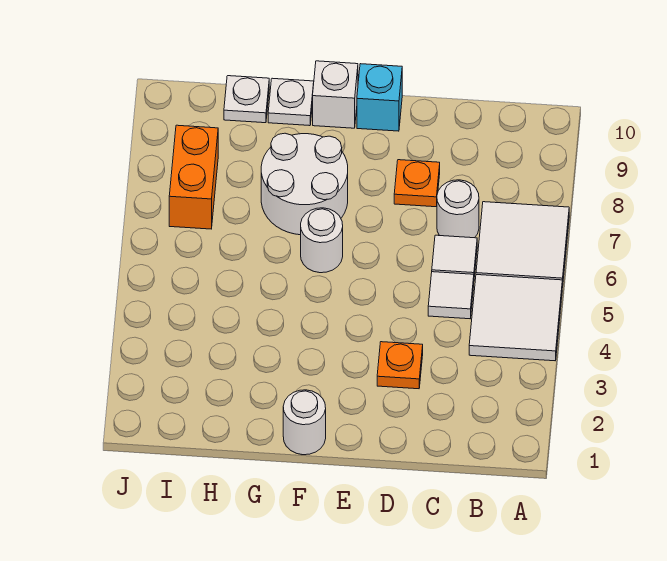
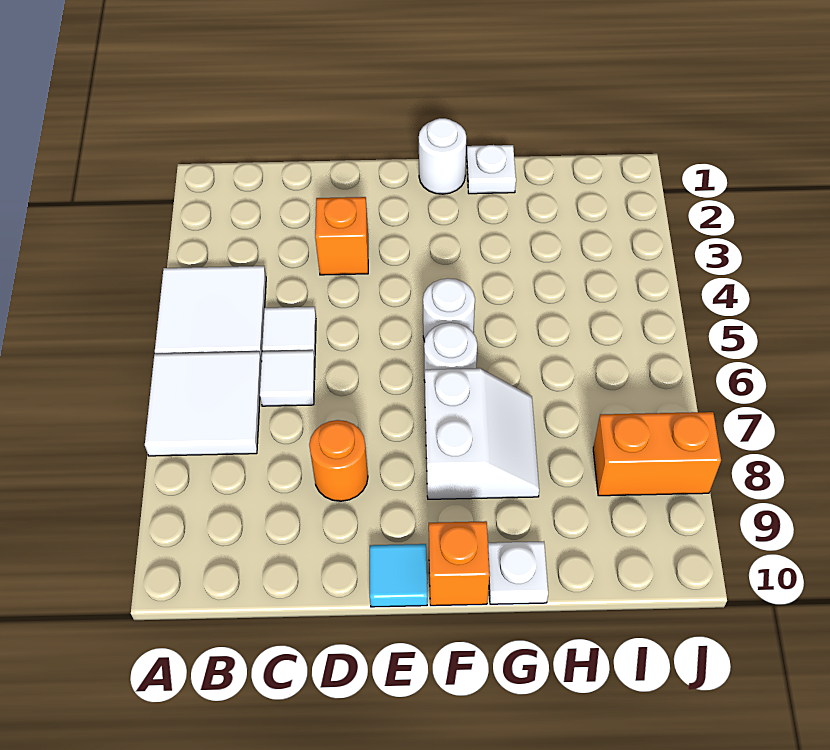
white 1x1 round brick [437,180,479,238] -> white 1x1 round brick moved to [423,278,475,342]
orange 1x1 plate [377,342,423,389] -> orange 1x1 brick [315,197,368,275]
orange 1x1 plate [394,160,440,207] -> orange 1x1 round brick [309,420,368,501]
cyan 1x1 brick [357,64,402,131] -> cyan 1x1 tile [370,544,427,607]
white 2x2 round brick [261,133,348,235] -> white 2x2 slope [425,368,539,499]
white 1x1 brick [313,61,358,128] -> orange 1x1 brick [429,521,490,606]
white 1x1 plate [224,76,269,123] -> white 1x1 plate moved to [467,145,516,194]
orange 1x2 brick [169,125,218,229] -> orange 1x2 brick turned to [593,412,721,496]

